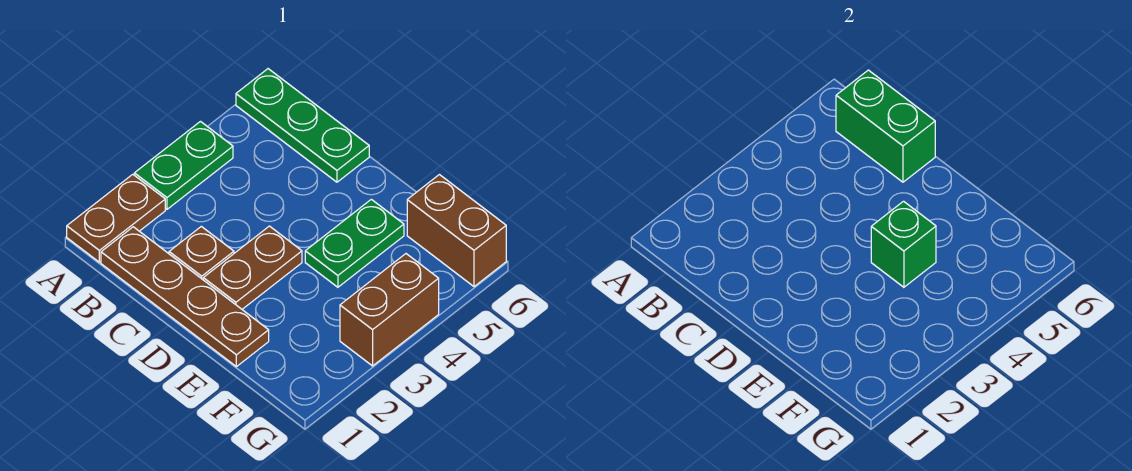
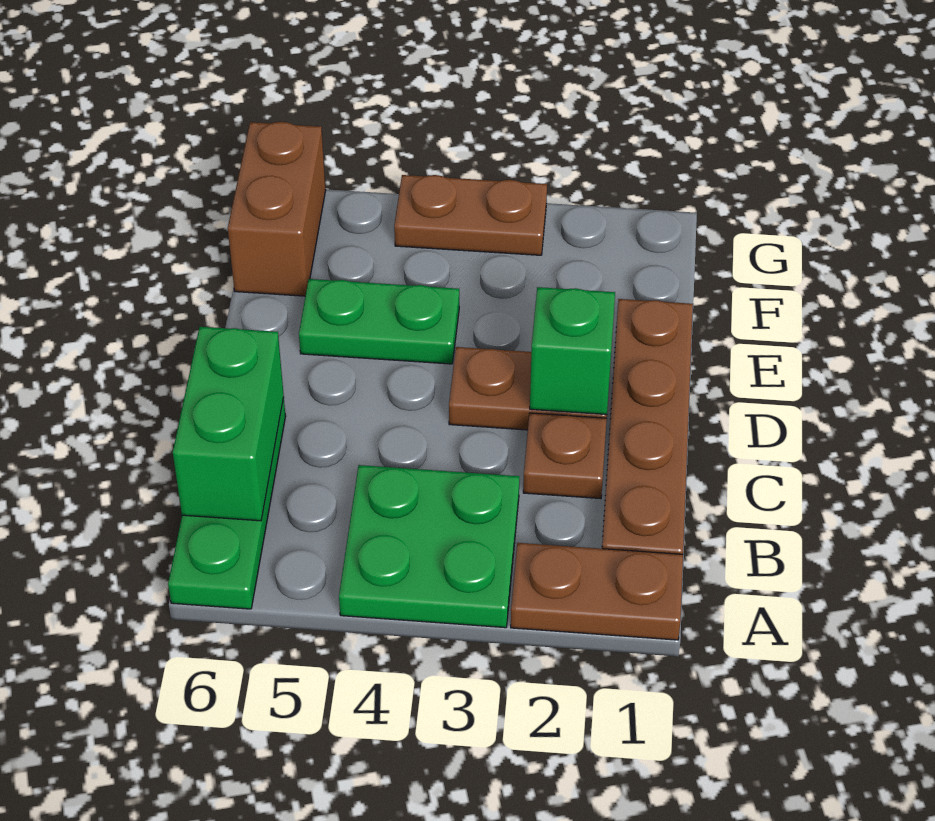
green 1x2 plate [134,122,233,209] -> green 2x2 plate [339,465,519,628]
green 1x1 brick [871,201,936,287] -> green 1x1 brick moved to [530,287,615,415]
brown 1x2 brick [340,254,439,366] -> brown 1x2 plate [394,175,547,255]

